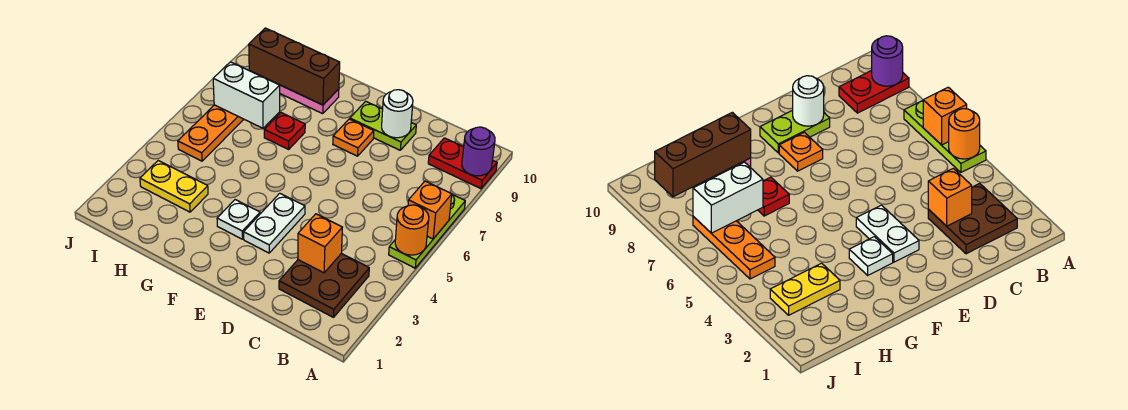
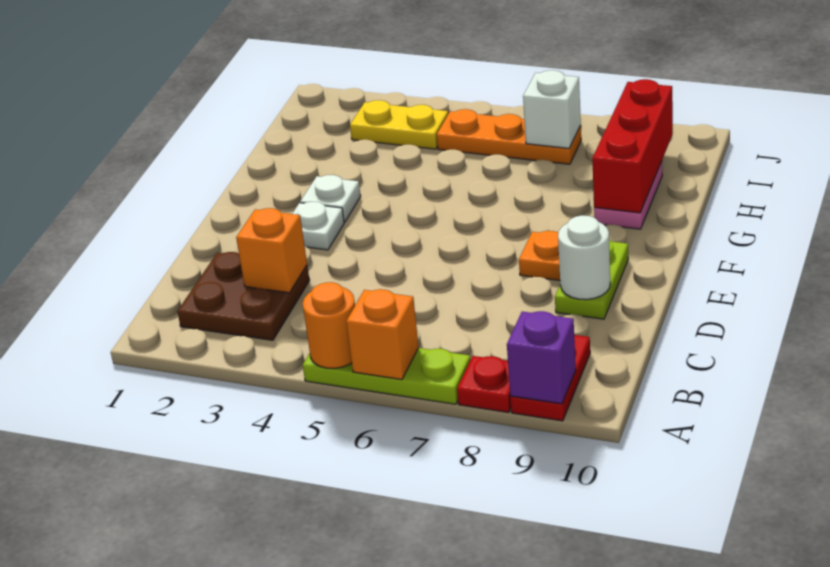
purple 1x1 round brick [462,127,495,176] -> purple 1x1 brick [507,311,576,404]
white 1x2 plate [244,193,305,253] -> white 1x1 plate [292,202,344,250]
red 1x1 plate [264,113,305,149] -> red 1x1 plate moved to [457,356,511,413]
brown 1x3 brick [249,28,340,105] -> red 1x3 brick [592,79,673,213]
yellow 1x2 plate [140,161,208,212] -> yellow 1x2 plate turned to [350,100,448,149]
white 1x2 brick [213,62,280,128] -> white 1x1 brick [523,70,581,148]

